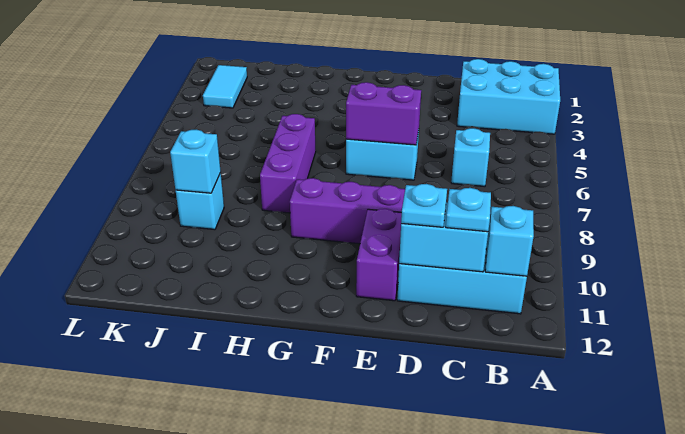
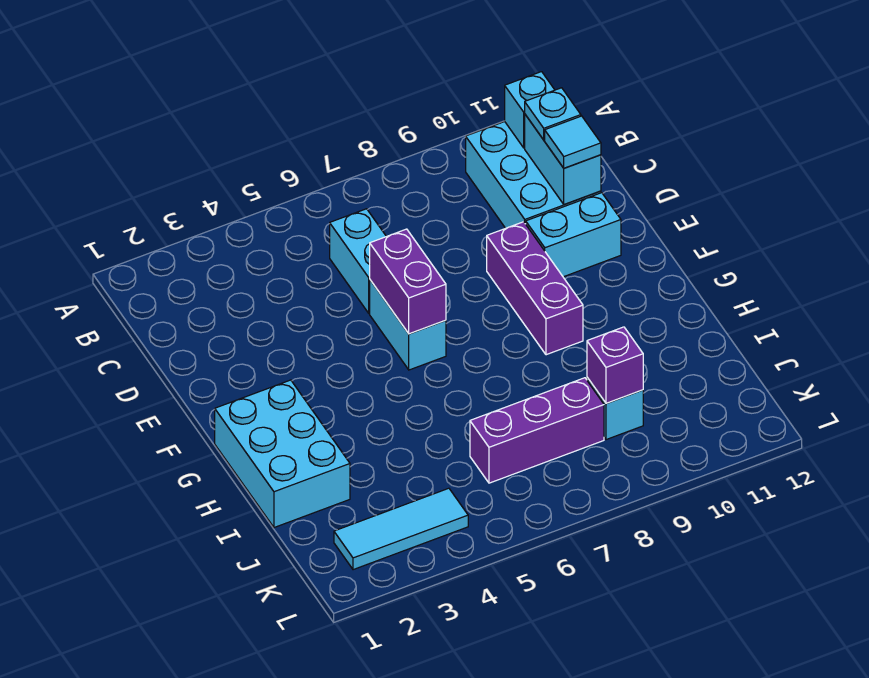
cyan 2x3 brick [457,59,560,134] -> cyan 2x3 brick moved to [215,380,350,528]
cyan 1x1 brick [451,128,490,187] -> cyan 1x2 brick [330,209,386,313]
cyan 1x1 plate [401,184,447,227] -> cyan 1x1 tile [545,116,601,168]
purple 1x2 brick [356,209,402,301] -> cyan 1x2 brick [526,193,621,277]
purple 1x3 brick [260,114,316,213] -> purple 1x3 brick moved to [470,378,604,483]
cyan 1x1 brick [170,130,221,193] -> purple 1x1 brick [587,327,643,403]
cyan 1x2 tile [203,65,247,108] -> cyan 1x3 tile [334,488,468,570]

